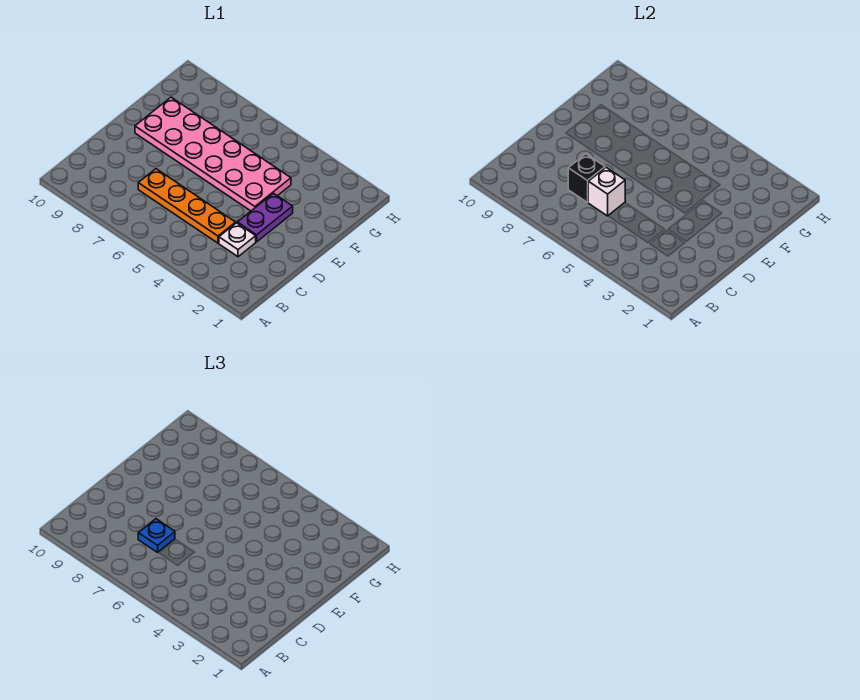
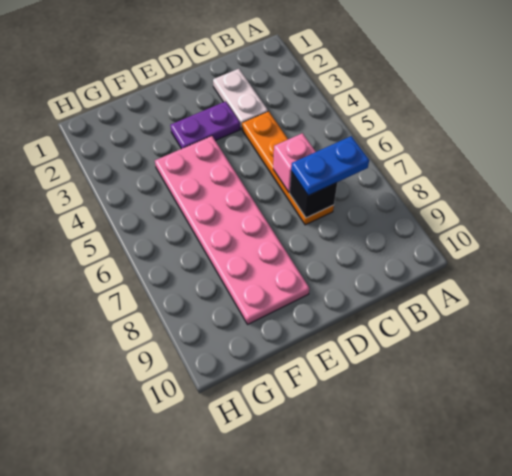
white 1x1 plate [219,223,256,257] -> white 1x2 plate [213,69,268,129]
white 1x1 brick [588,168,625,216] -> pink 1x1 brick [273,133,316,192]
blue 1x1 plate [138,519,175,552] -> blue 1x2 plate [291,136,369,196]

